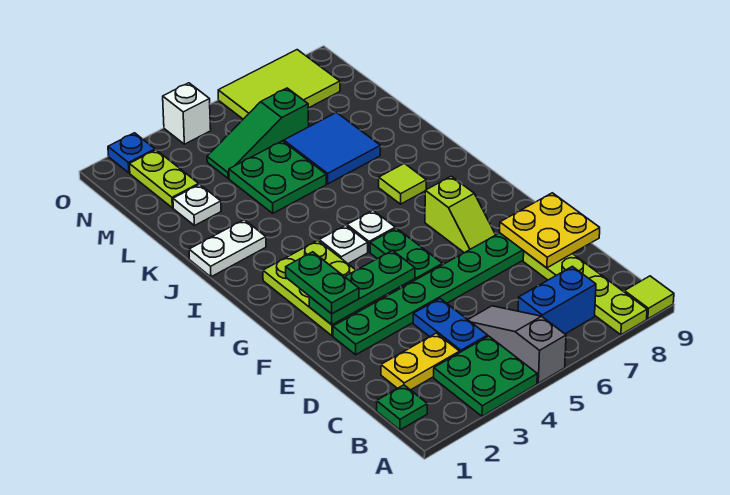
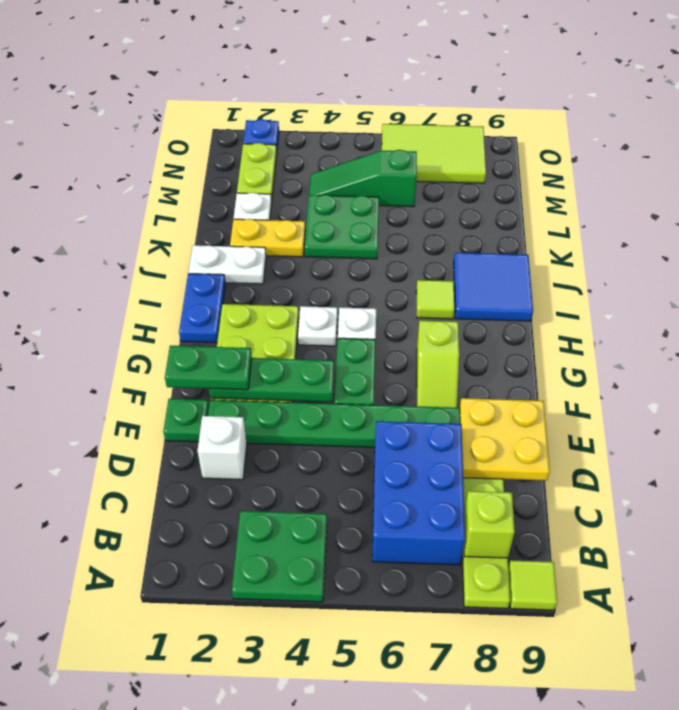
grey 1x3 slope [468,306,566,383] -> none
green 1x1 plate [377,385,427,430] -> green 1x1 plate moved to [163,399,209,442]
blue 1x2 brick [518,266,596,334] -> blue 2x3 brick [372,421,465,565]
none -> lime 1x1 brick [464,491,515,558]
yellow 1x2 plate [381,333,460,390] -> yellow 1x2 plate moved to [230,219,305,257]
blue 1x2 plate [413,299,488,352] -> blue 1x2 plate moved to [179,274,225,343]
green 1x2 plate [286,252,359,314] -> green 1x2 plate turned to [165,346,252,390]
blue 2x2 tile [284,113,380,184] -> blue 2x2 tile moved to [454,253,533,321]
white 1x1 brick [163,83,211,144] -> white 1x1 brick moved to [197,416,247,480]

